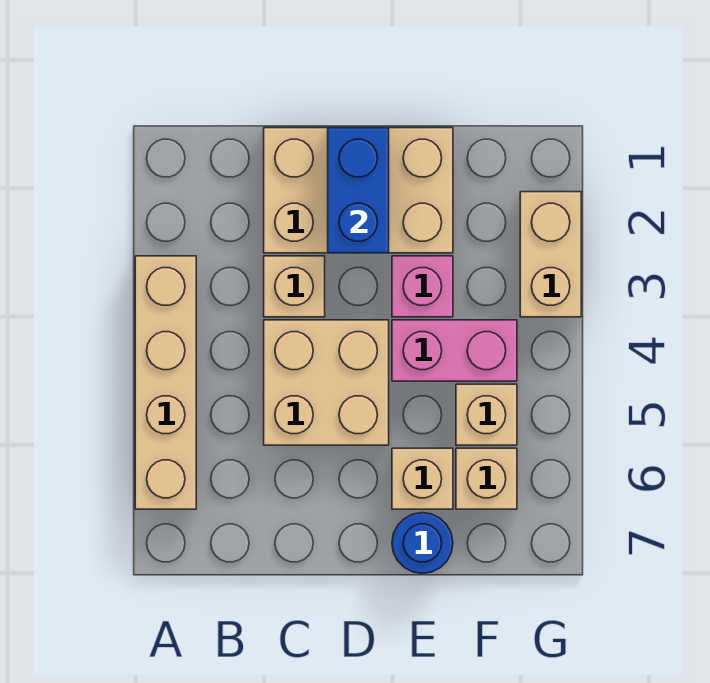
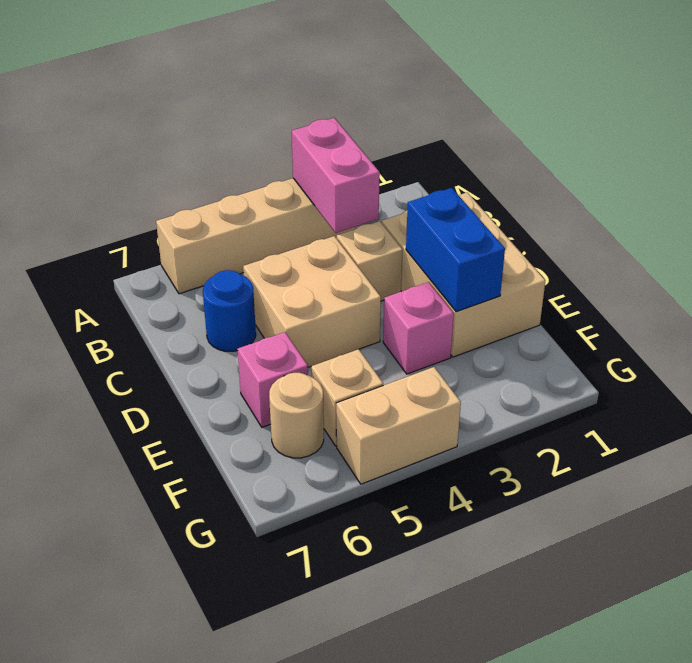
blue 1x2 brick [328,128,389,253] -> blue 1x2 brick turned to [406,188,505,312]
pink 1x2 brick [392,320,517,381] -> pink 1x2 brick moved to [292,118,380,233]
tan 1x1 brick [392,448,453,509] -> pink 1x1 brick [237,332,308,427]
blue 1x1 round brick [392,513,453,574] -> blue 1x1 round brick moved to [203,270,256,351]
tan 1x1 brick [456,448,517,509] -> tan 1x1 round brick [269,373,324,458]
tan 1x2 brick [520,192,581,317] -> tan 1x2 brick moved to [336,367,461,484]

